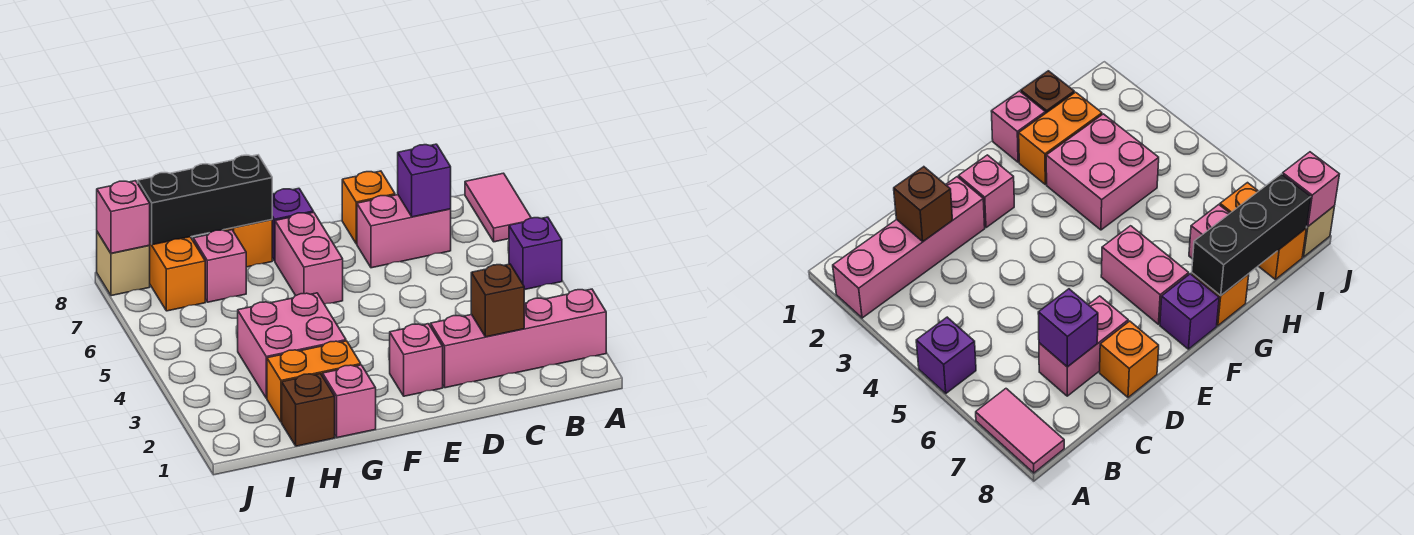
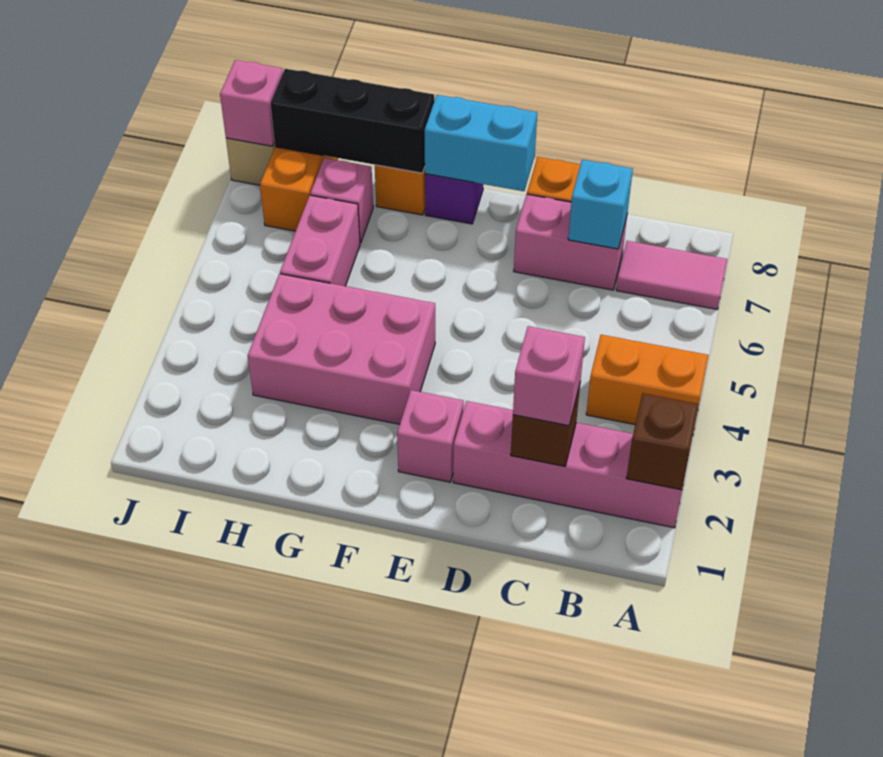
purple 1x1 brick [509,217,562,290] -> none
pink 1x2 tile [465,173,531,242] -> pink 1x2 tile turned to [616,241,728,309]
purple 1x1 brick [398,144,451,217] -> cyan 1x1 brick [568,160,633,249]
none -> cyan 1x2 brick [424,95,537,191]
pink 1x2 brick [275,212,343,304] -> pink 1x2 brick moved to [280,195,360,286]
pink 1x1 brick [323,365,376,438] -> pink 1x1 brick moved to [513,326,585,426]
orange 1x2 brick [267,341,361,422] -> orange 1x2 brick moved to [586,335,709,433]
pink 2x2 brick [238,293,346,398] -> pink 2x3 brick [248,274,435,424]
brown 1x1 brick [282,374,335,446] -> brown 1x1 brick moved to [626,393,699,490]

